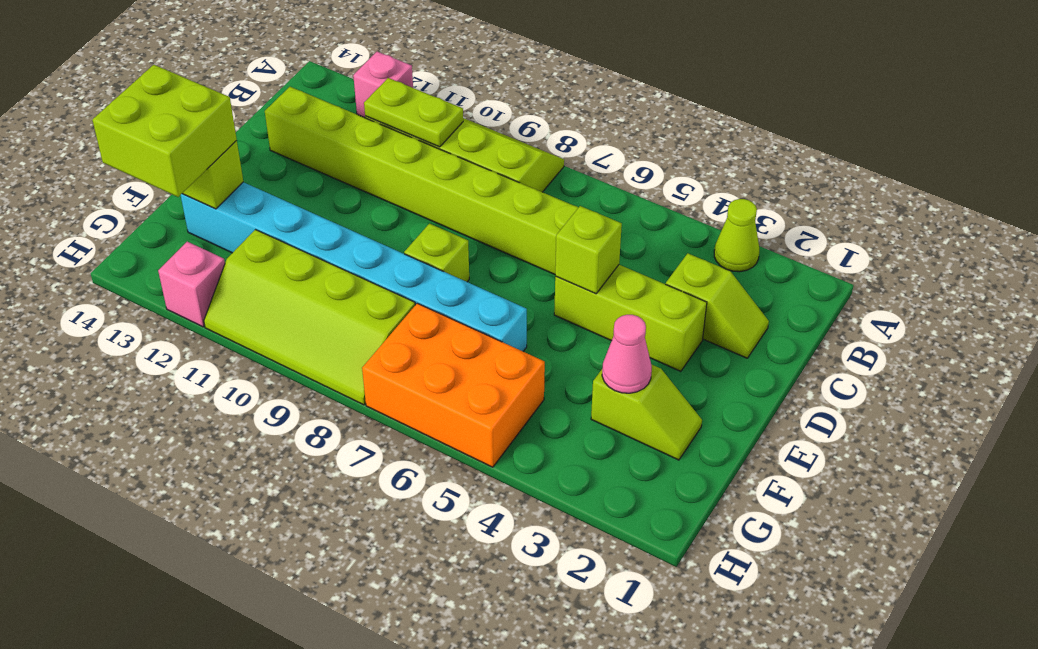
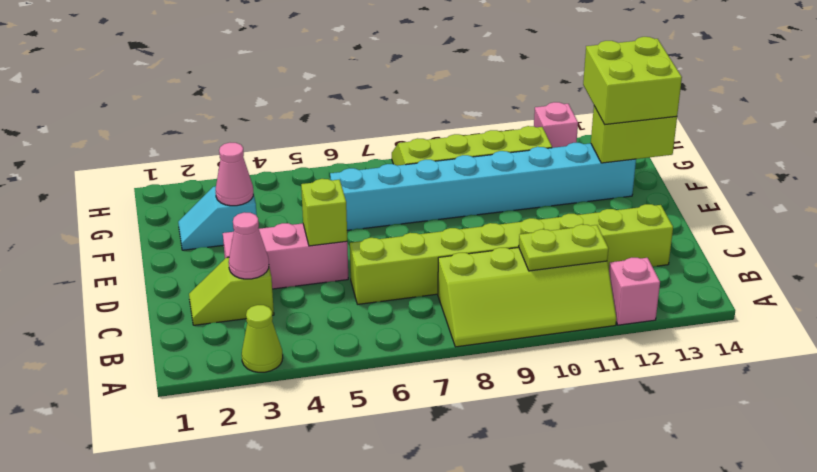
none -> pink 1x1 cone [229,212,269,279]
lime 1x3 brick [554,265,707,371] -> pink 1x3 brick [223,223,348,289]
lime 1x1 brick [404,224,469,282] -> none
lime 1x2 slope [591,364,702,460] -> cyan 1x2 slope [178,186,257,250]
orange 2x3 brick [362,303,545,467] -> none

